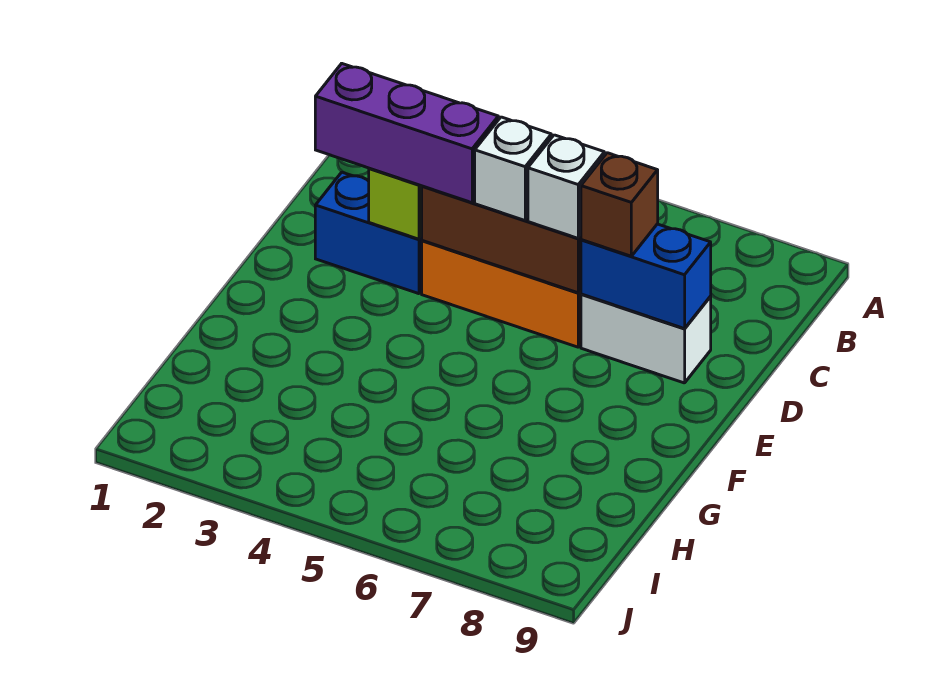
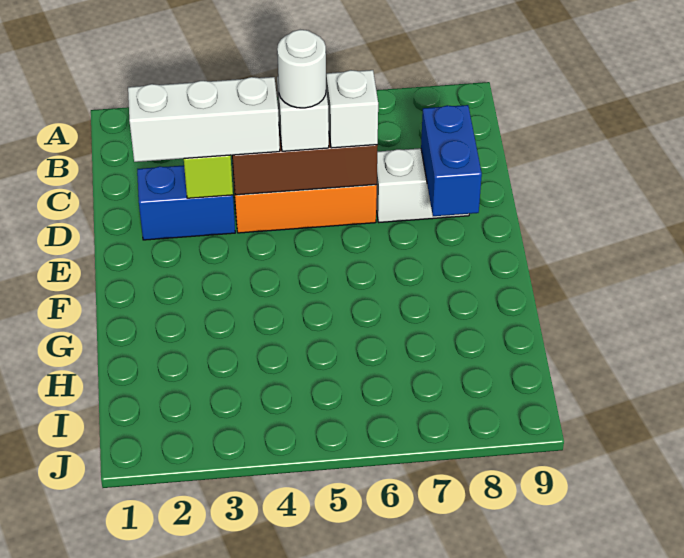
purple 1x3 brick [315,64,498,203] -> white 1x3 brick [128,77,280,162]
none -> white 1x1 round brick [277,30,326,108]
blue 1x2 brick [581,224,711,329] -> blue 1x2 brick turned to [421,105,482,216]
brown 1x1 brick [581,153,658,256] -> none

